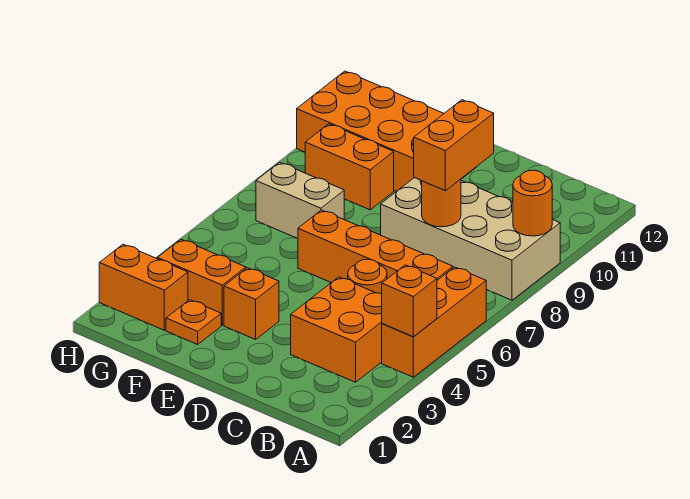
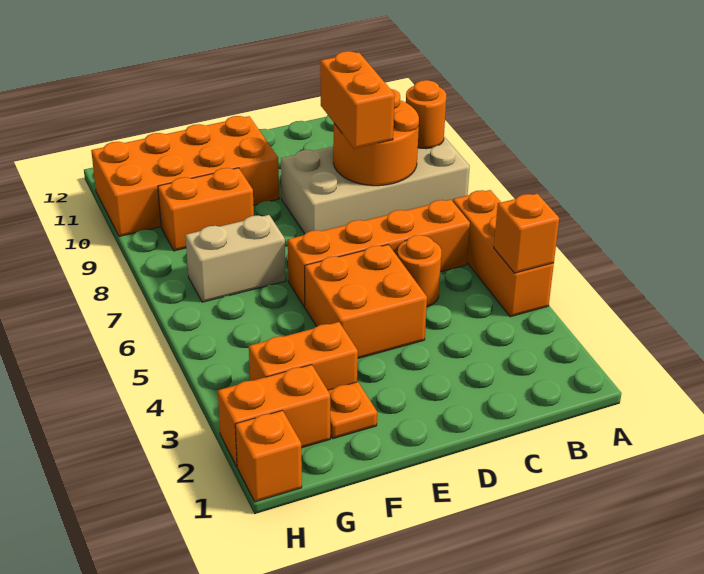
orange 2x2 brick [291,277,382,382] -> orange 2x2 brick moved to [305,245,427,358]
orange 1x1 round brick [422,179,461,227] -> orange 2x2 round brick [333,89,419,186]
orange 1x1 brick [224,268,279,339] -> orange 1x1 brick moved to [235,410,302,502]

